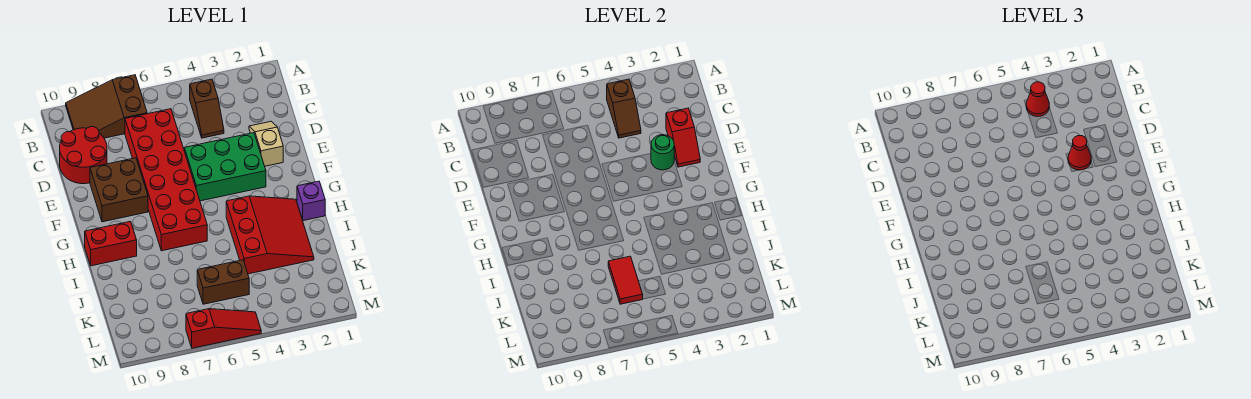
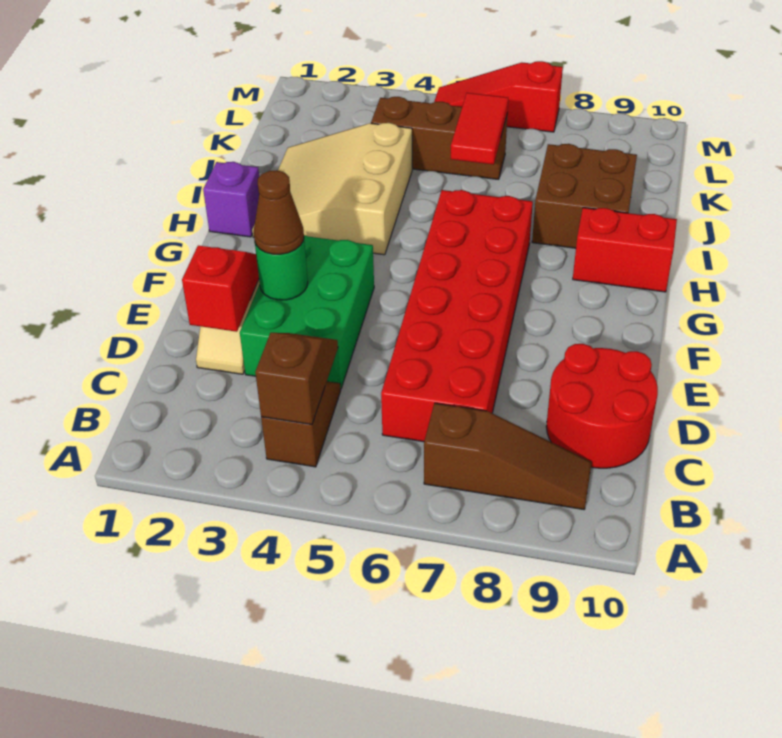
brown 2x3 slope [66,75,147,138] -> brown 1x3 slope [424,403,592,509]
red 1x1 cone [1026,82,1049,116] -> none
green 2x3 brick [184,133,266,201] -> green 2x3 brick turned to [240,235,374,389]
red 1x1 cone [1068,136,1091,170] -> brown 1x1 cone [254,170,304,254]
brown 2x2 brick [90,158,148,222] -> brown 2x2 brick moved to [532,144,637,248]
red 3x3 slope [226,196,314,274] -> tan 3x3 slope [252,123,412,255]
brown 1x2 brick [197,260,249,304] -> brown 1x3 brick [371,97,508,179]

